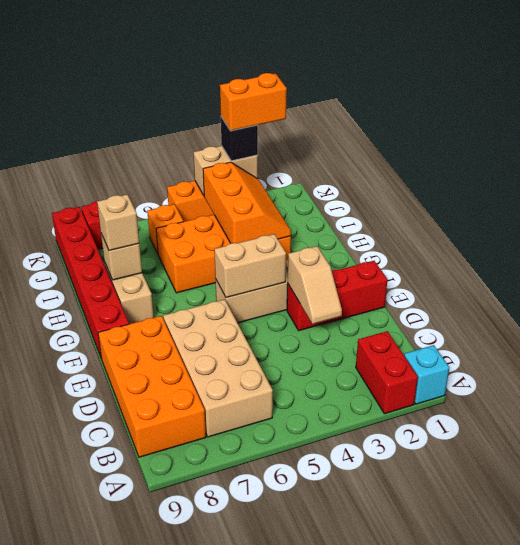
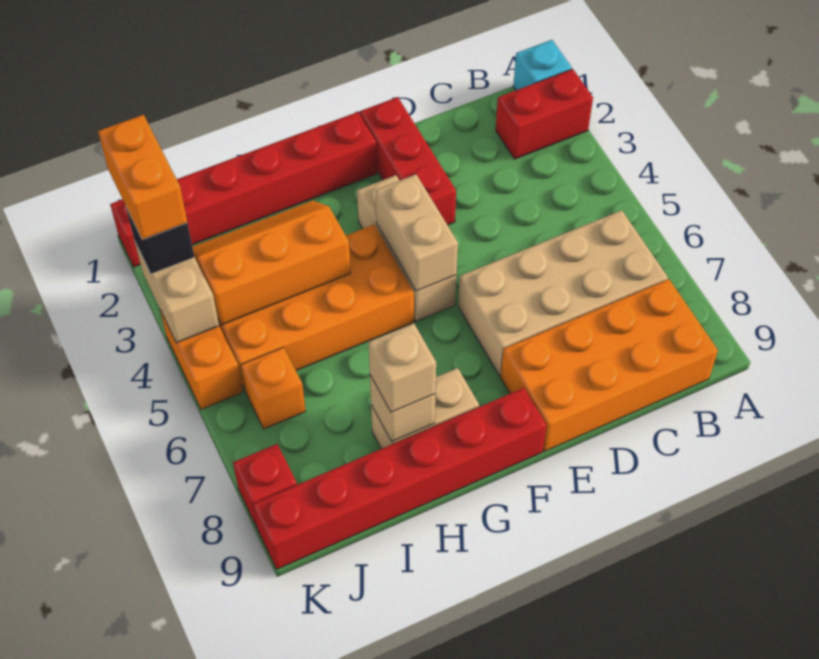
tan 1x2 slope [288,246,342,324] -> none
none -> red 1x6 brick [110,112,377,267]
orange 2x4 brick [156,215,291,293] -> orange 2x4 brick turned to [218,225,414,390]

